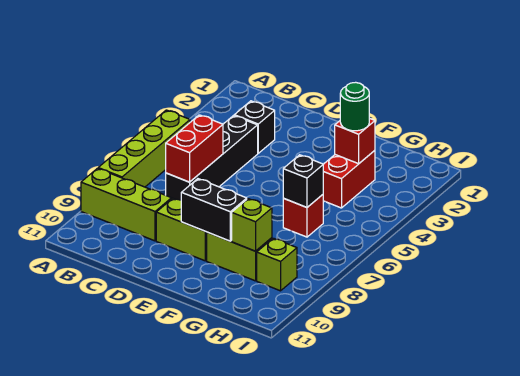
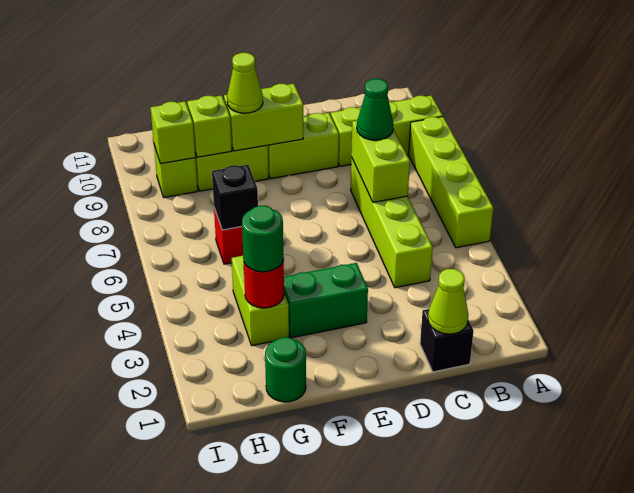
none -> lime 1x1 cone [428,269,469,334]
black 1x1 brick [234,101,275,153] -> black 1x1 brick moved to [420,309,474,372]
black 1x4 brick [166,115,258,200] -> lime 1x4 brick [351,157,433,288]
red 1x2 brick [166,115,223,182] -> lime 1x2 brick [351,121,410,202]
none -> green 1x1 cone [357,79,393,140]
none -> green 1x2 brick [284,263,368,338]
black 1x2 brick [181,179,247,241] -> lime 1x2 brick [224,84,303,151]
none -> lime 1x1 cone [227,53,263,113]
none -> green 1x1 round brick [265,337,306,402]
red 1x2 brick [323,151,375,208] -> lime 1x2 brick [232,256,289,346]
red 1x1 brick [335,118,375,164] -> red 1x1 round brick [244,260,284,308]
none -> lime 1x1 brick [150,102,195,164]

